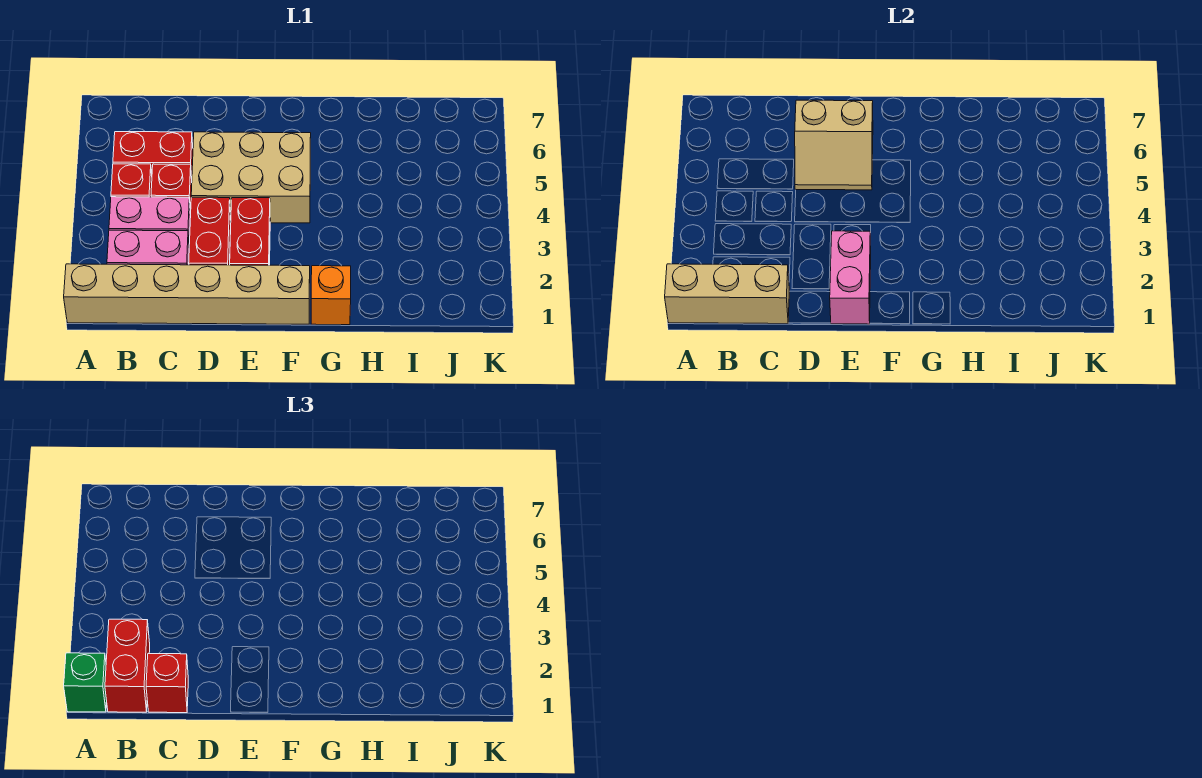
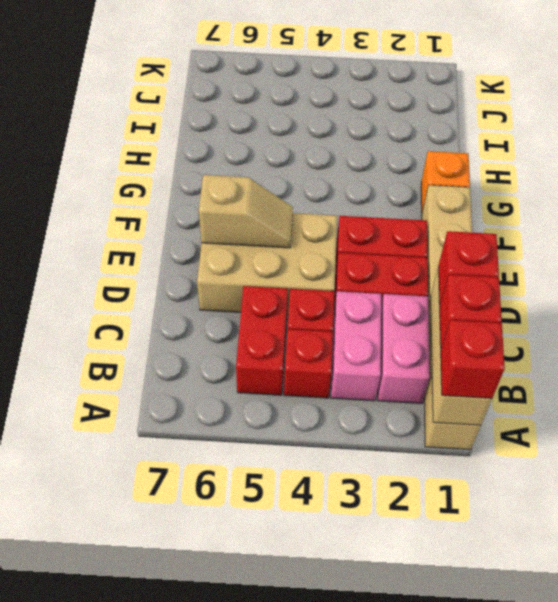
green 1x1 brick [64,653,107,712] -> red 1x1 brick [441,320,505,398]
red 1x2 brick [105,619,150,712] -> red 1x1 brick [440,275,502,348]
tan 2x3 brick [191,132,311,223] -> tan 2x3 brick turned to [197,213,337,315]
tan 2x2 slope [795,100,873,190] -> tan 1x2 slope [199,175,293,248]
pink 1x2 brick [830,231,871,324] -> none

